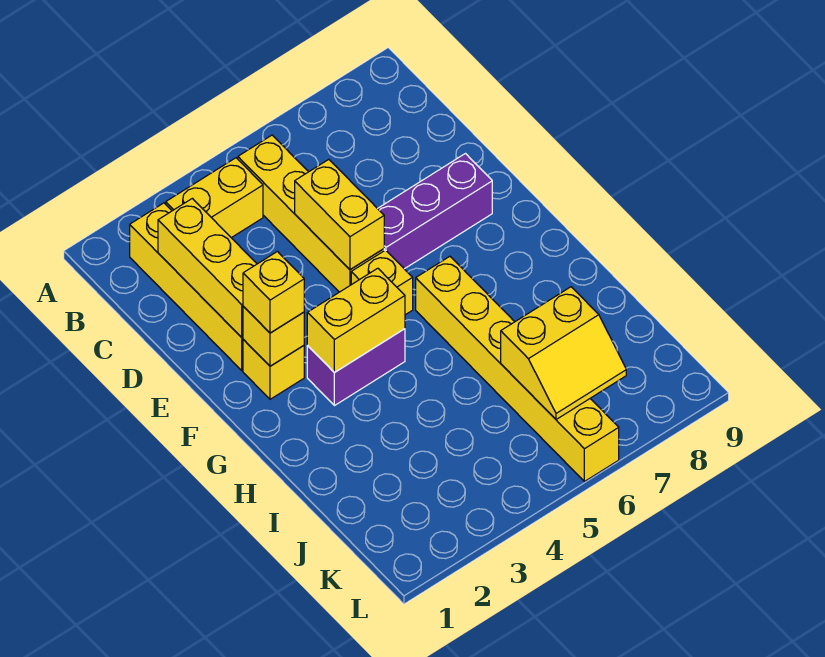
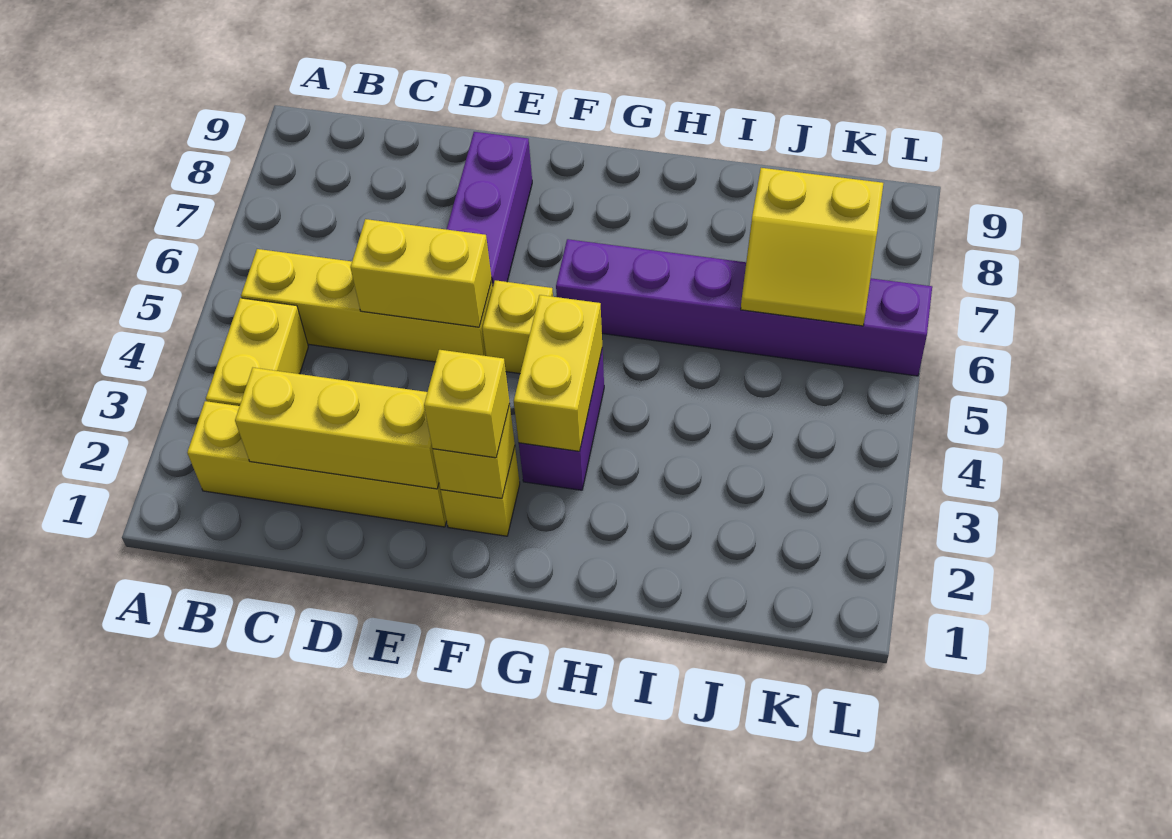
yellow 1x6 brick [416,256,619,481] -> purple 1x6 brick [556,239,932,376]
yellow 2x2 slope [501,287,626,419] -> yellow 2x2 slope turned to [741,168,883,326]

